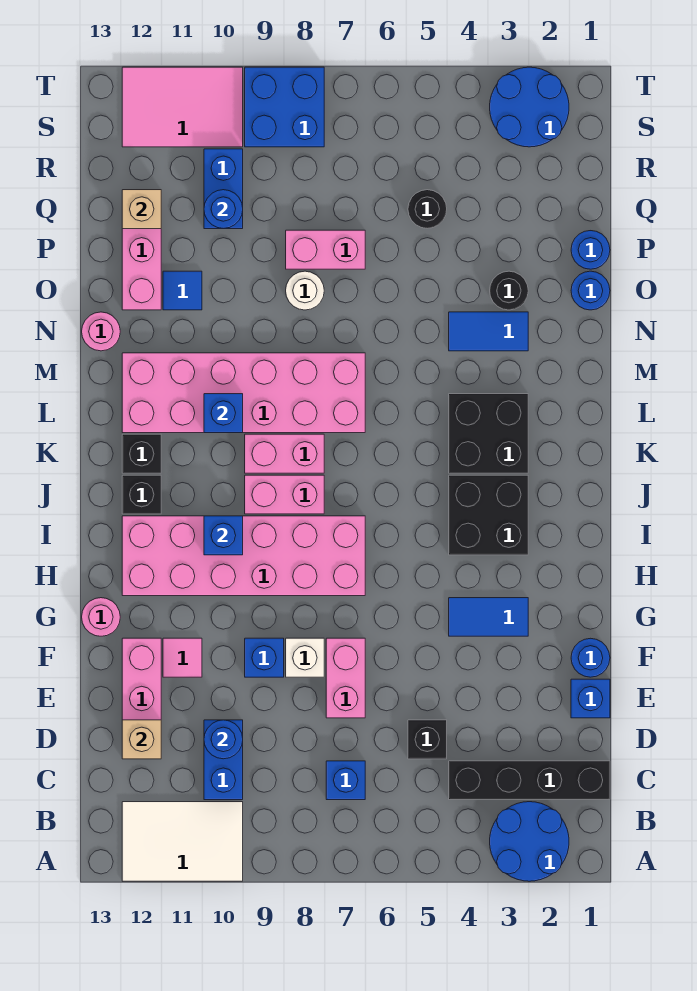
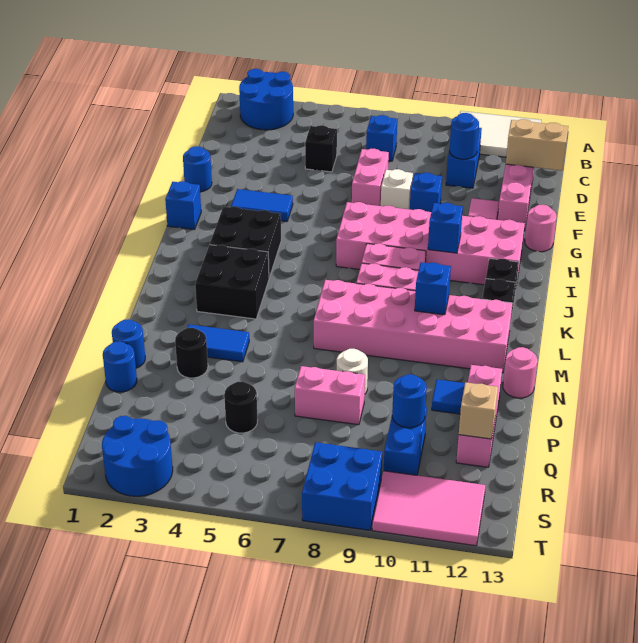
black 1x4 brick [449,761,610,800] -> none
tan 1x1 brick [122,720,161,759] -> tan 1x2 brick [506,119,568,170]
blue 1x1 brick [571,679,610,718] -> blue 1x1 brick moved to [165,181,201,230]

